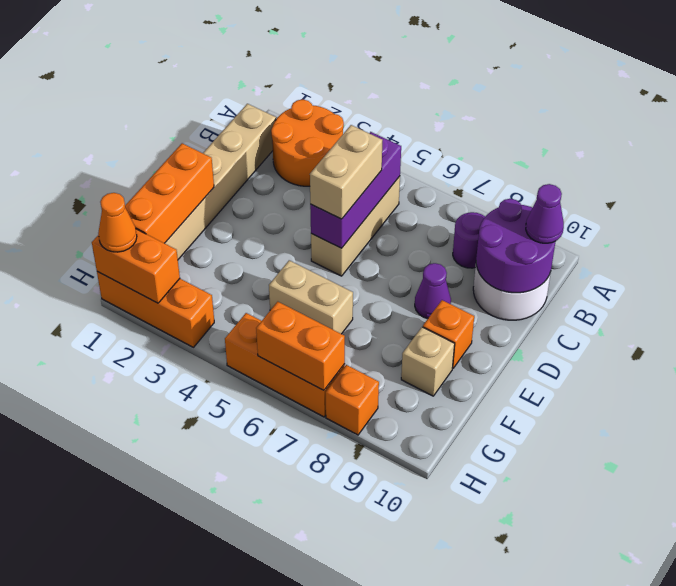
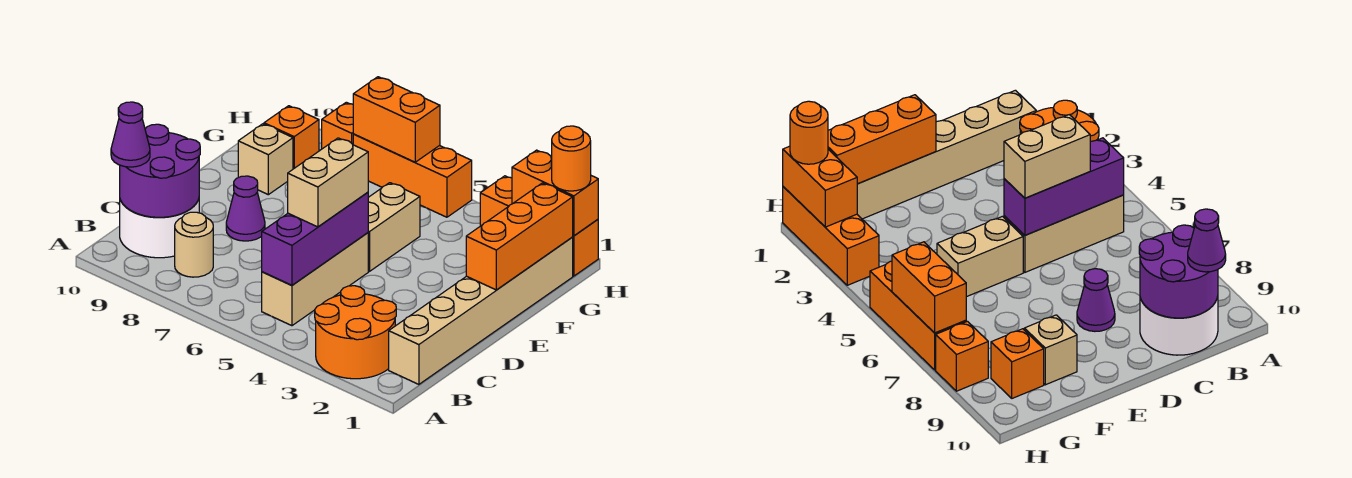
purple 1x1 round brick [453,212,485,268] -> tan 1x1 round brick [175,212,213,277]
orange 1x1 brick [423,300,474,368] -> orange 1x1 brick moved to [264,106,319,169]
tan 1x2 brick [269,260,353,334] -> tan 1x2 brick turned to [368,183,420,272]
orange 1x1 cone [98,193,137,252] -> orange 1x1 round brick [552,126,591,191]

